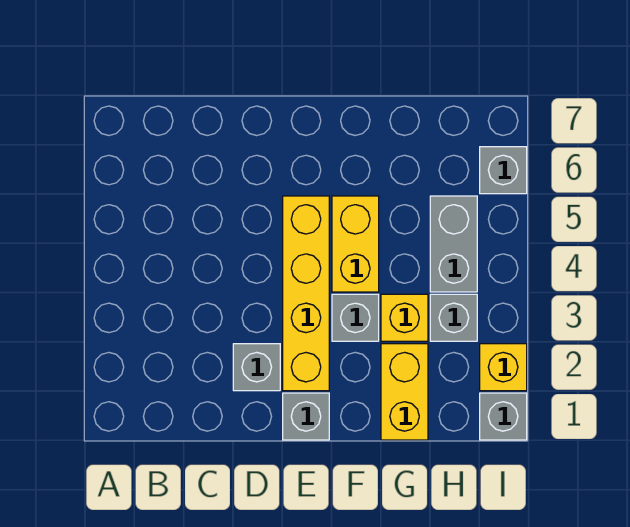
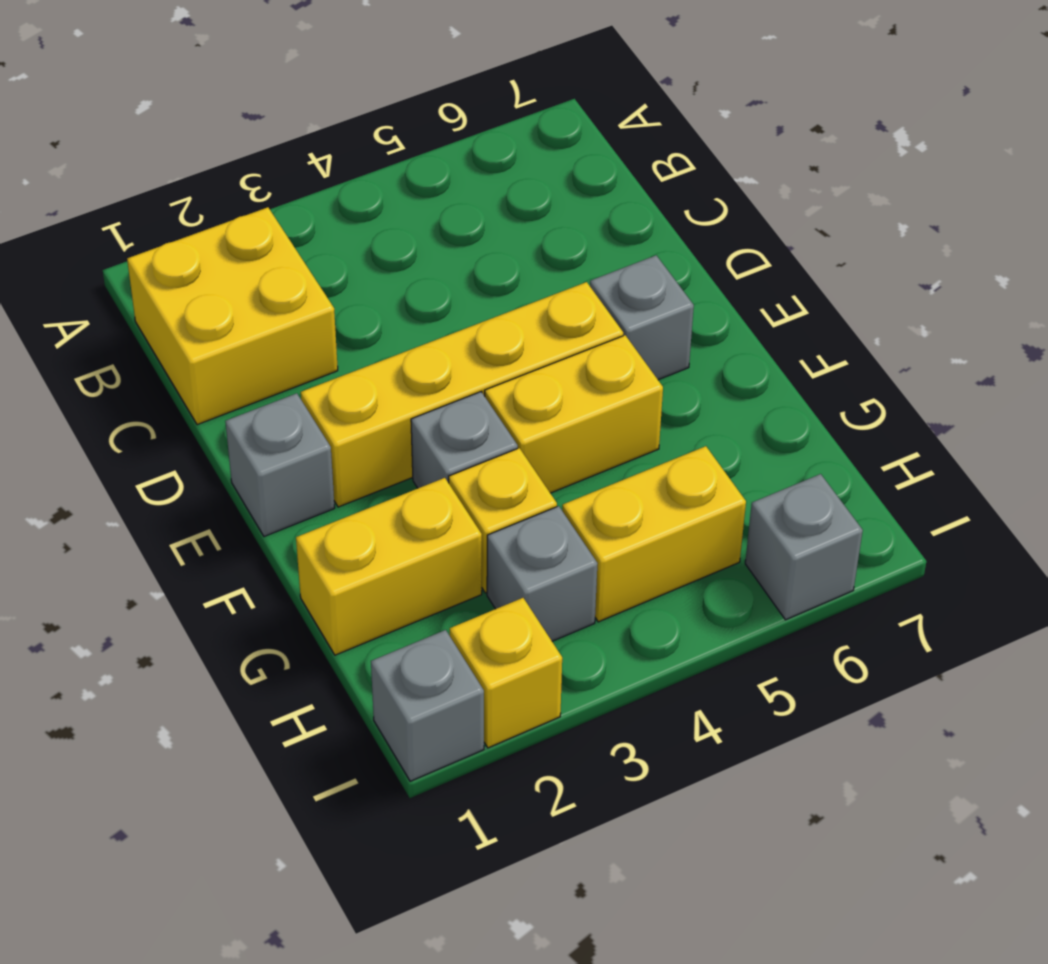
none -> yellow 2x2 brick [127,207,338,425]
grey 1x1 brick [233,344,280,391] -> grey 1x1 brick moved to [590,255,694,380]
grey 1x2 brick [430,196,477,292] -> yellow 1x2 brick [562,446,746,622]

